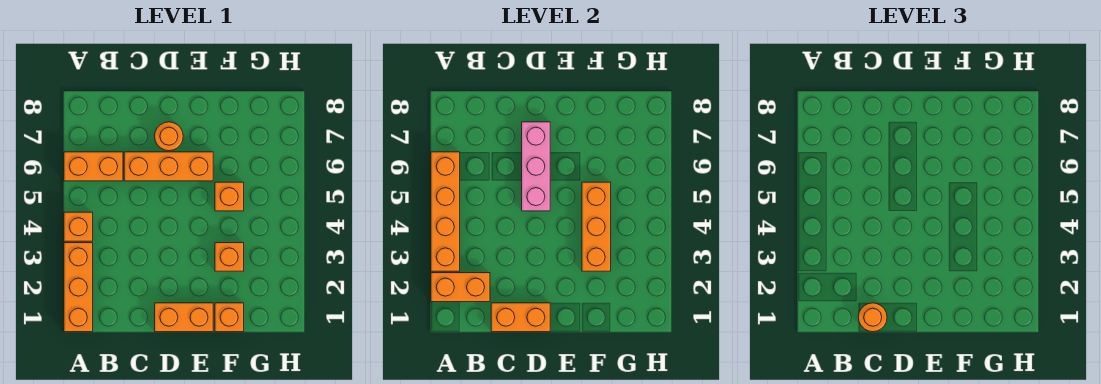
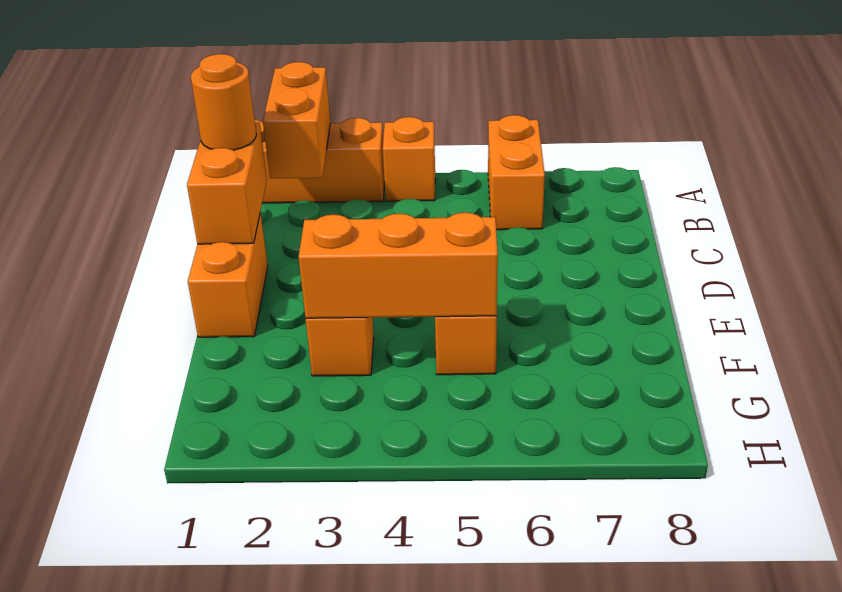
orange 1x4 brick [431,152,460,271] -> none
orange 1x3 brick [124,152,213,181] -> none
pink 1x3 brick [522,122,550,211] -> none
orange 1x1 round brick [155,122,183,151] -> none
orange 1x1 brick [215,303,244,332] -> none

